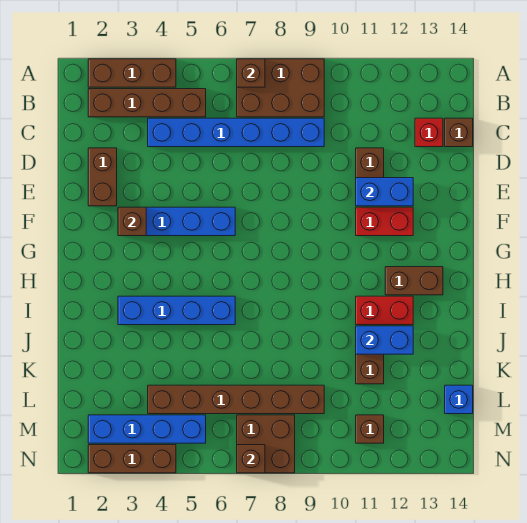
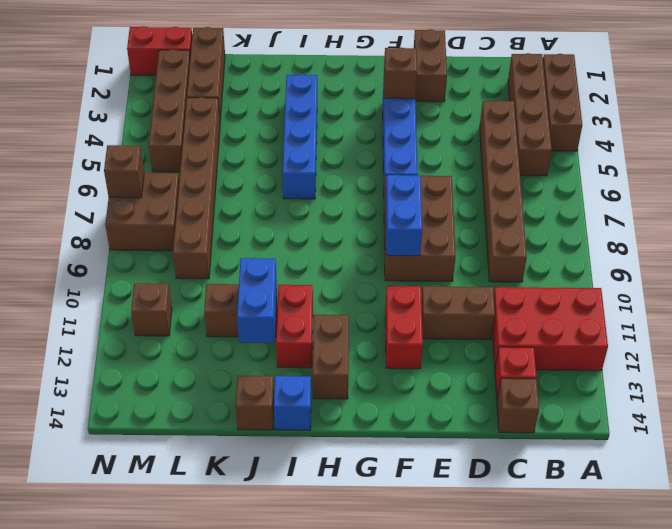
brown 2x3 brick [237,59,324,117] -> brown 2x3 brick moved to [384,175,456,281]
brown 1x1 brick [237,59,265,87] -> brown 1x1 brick moved to [236,376,274,430]
none -> red 2x3 brick [492,287,608,371]
blue 1x6 brick [148,118,324,147] -> brown 1x6 brick [480,101,527,282]
brown 1x2 brick [88,148,117,206] -> brown 1x2 brick turned to [414,29,447,102]
blue 1x2 brick [356,178,413,206] -> blue 1x2 brick moved to [386,175,422,256]
blue 1x1 brick [445,385,473,414] -> blue 1x1 brick moved to [274,376,311,430]
none -> red 1x2 brick [127,26,192,75]
blue 1x4 brick [88,415,206,443] -> brown 1x4 brick [149,50,190,172]
brown 1x3 brick [88,445,176,473] -> brown 1x3 brick moved to [187,27,225,120]

